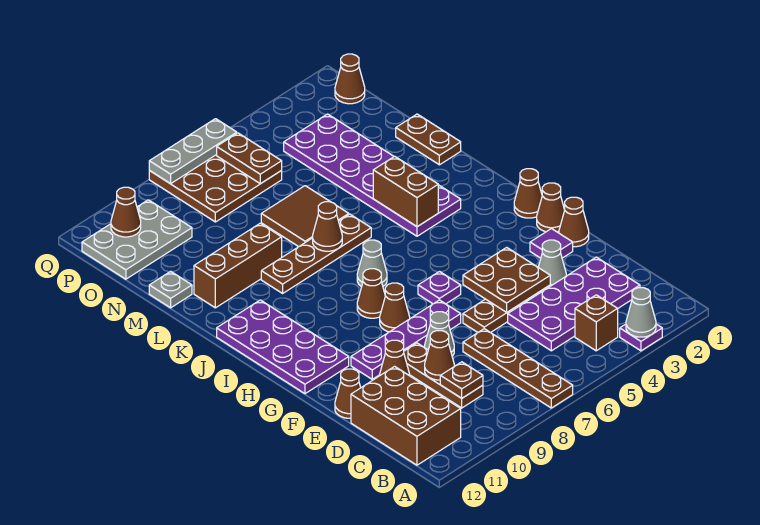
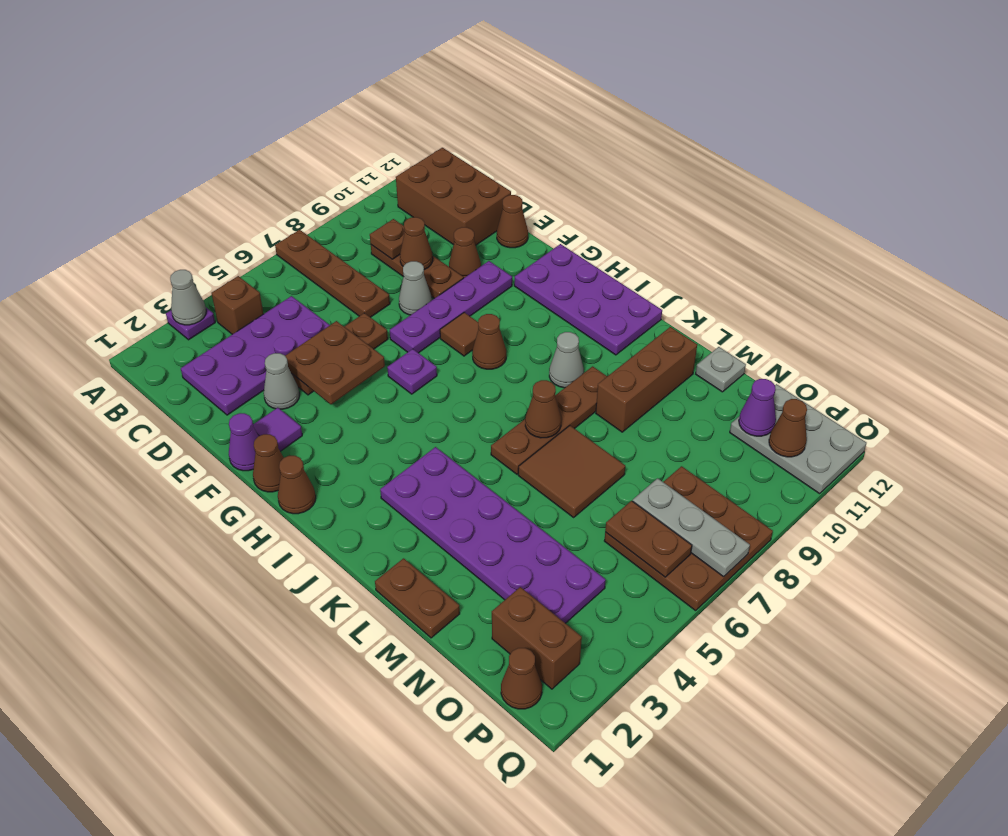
brown 1x1 cone [559,197,589,247] -> purple 1x1 cone [229,413,258,471]
brown 1x1 cone [380,283,410,332] -> brown 1x1 tile [440,312,478,356]
grey 1x1 cone [357,240,387,287] -> grey 1x1 cone moved to [549,332,584,388]
brown 1x2 brick [373,156,438,227] -> brown 1x2 brick moved to [492,587,582,689]
grey 2x3 plate [82,200,192,279] -> grey 2x3 plate turned to [730,384,866,494]
none -> purple 1x1 cone [739,379,776,436]
grey 1x3 plate [149,119,237,184] -> grey 1x3 plate turned to [633,478,750,577]

